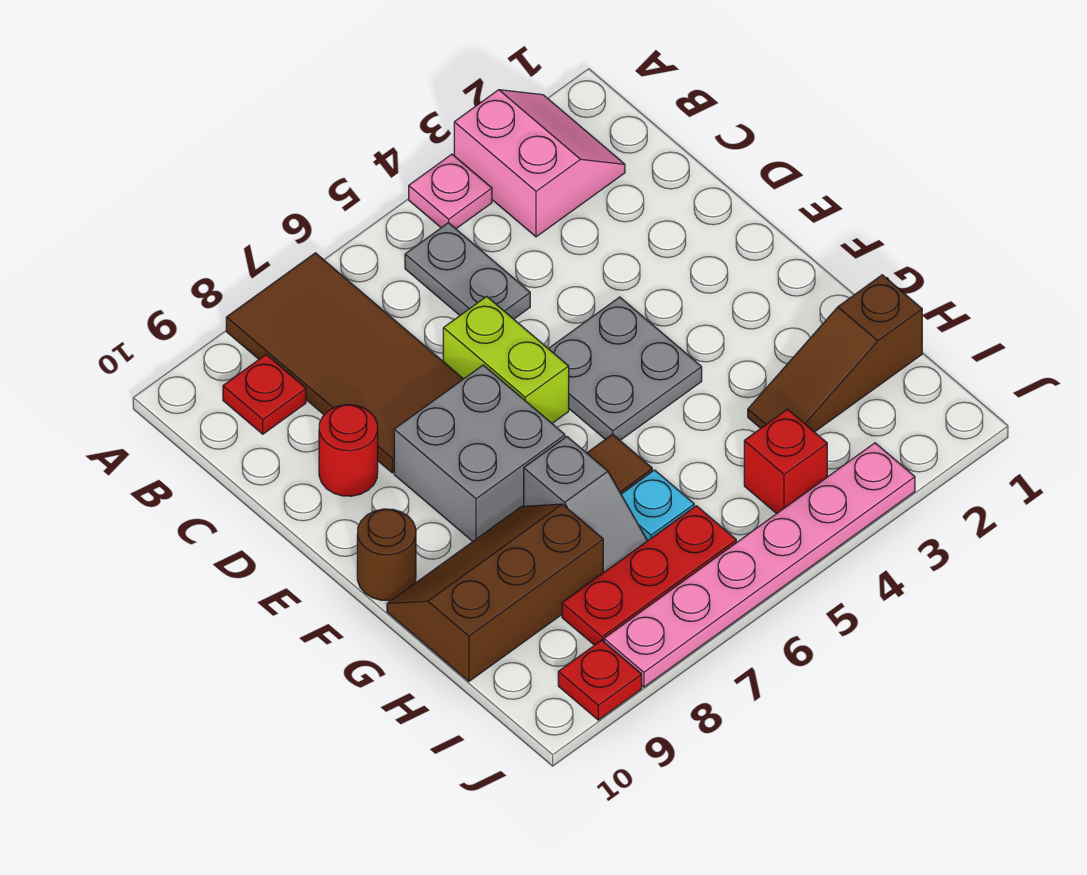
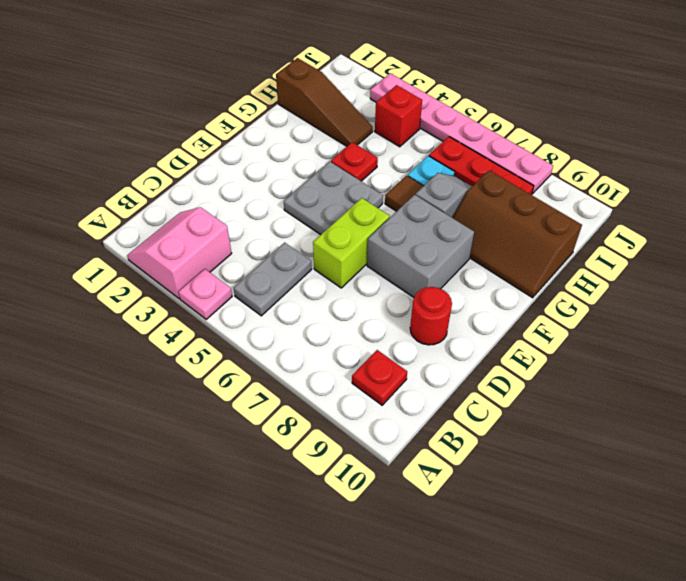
brown 2x4 tile [226,253,463,473] -> none
brown 1x1 round brick [357,509,416,601] -> none
red 1x1 plate [558,640,642,720] -> red 1x1 plate moved to [331,142,378,181]

